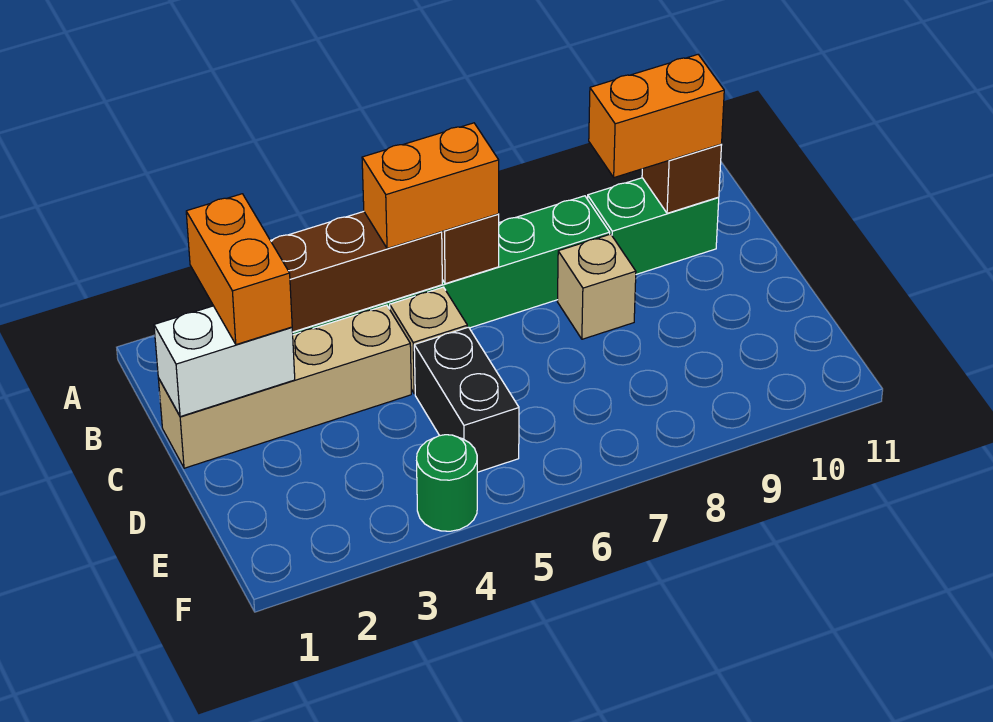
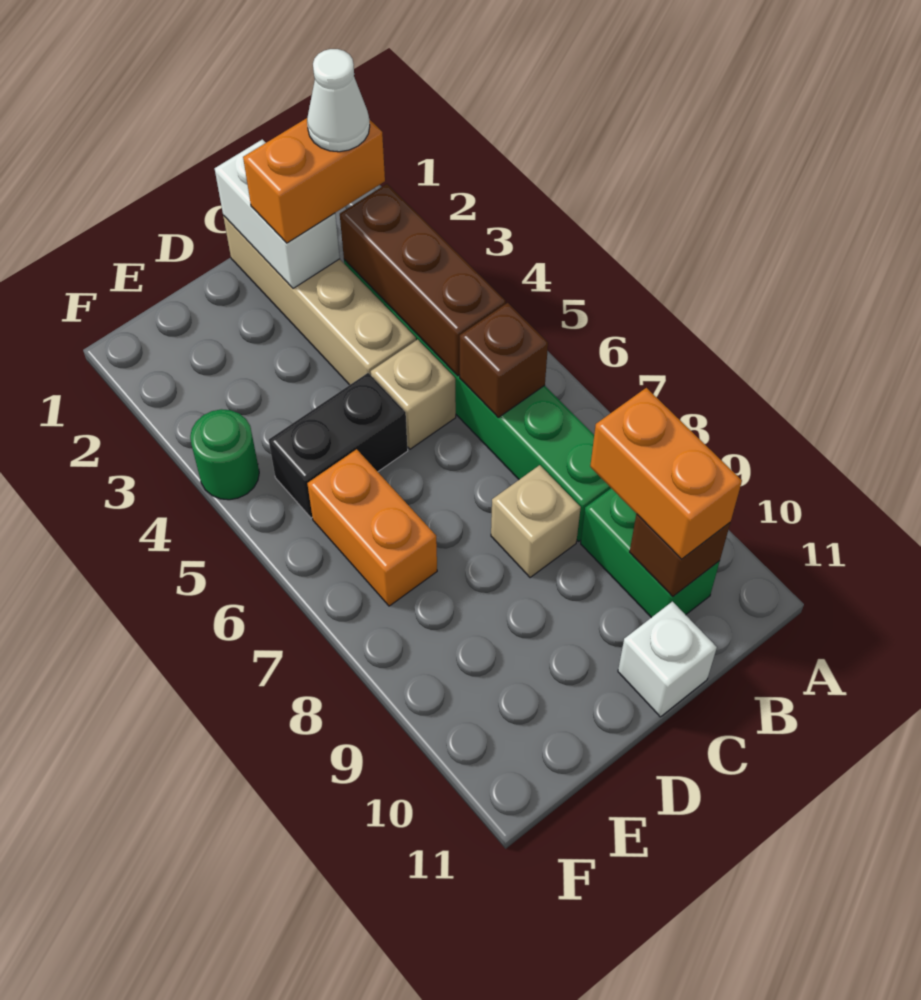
none -> white 1x1 cone [307,49,370,152]
orange 1x2 brick [362,123,499,249] -> orange 1x2 brick moved to [307,449,437,606]
none -> white 1x1 brick [618,602,717,717]

